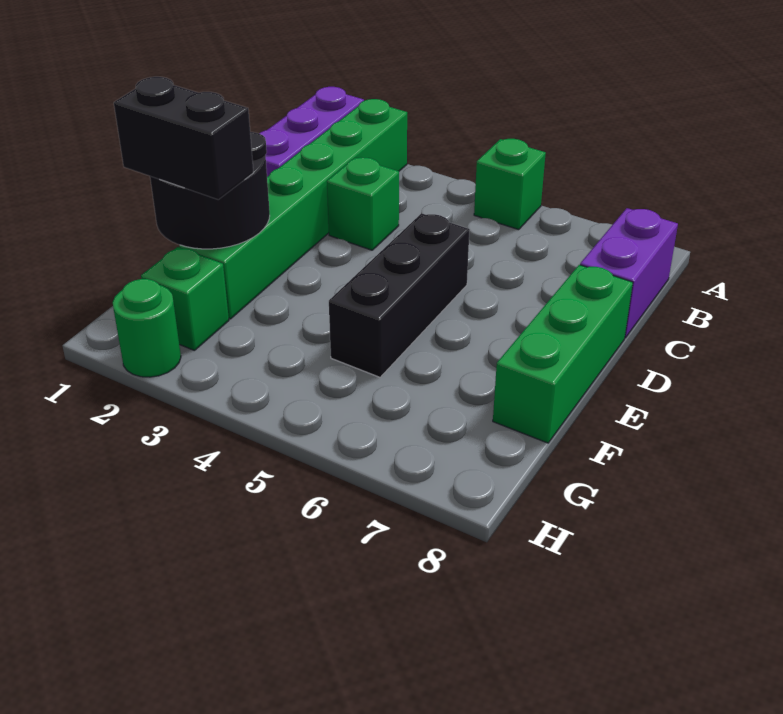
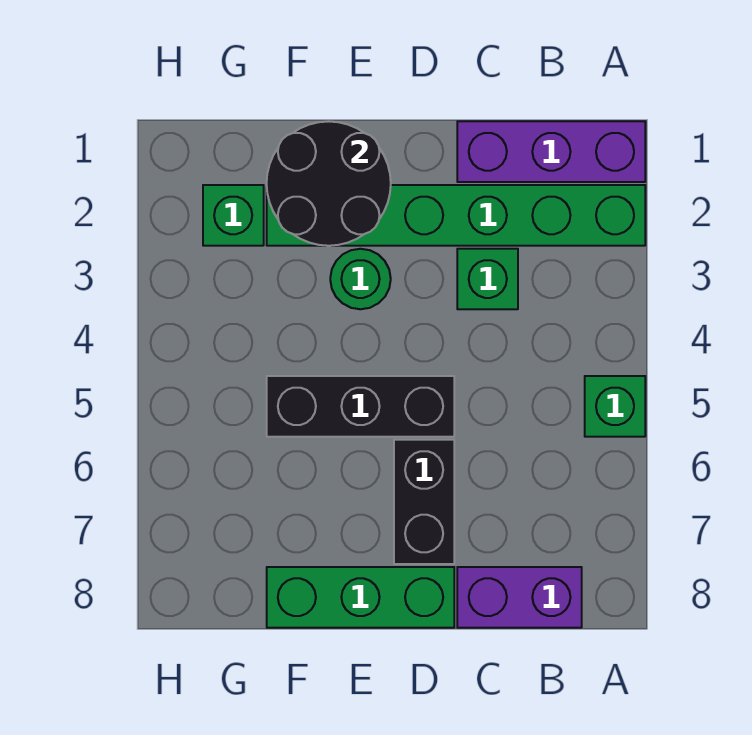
black 1x2 brick [114,77,254,200] -> black 1x2 brick moved to [394,440,454,564]
green 1x1 round brick [113,279,181,377] -> green 1x1 round brick moved to [330,249,391,309]

